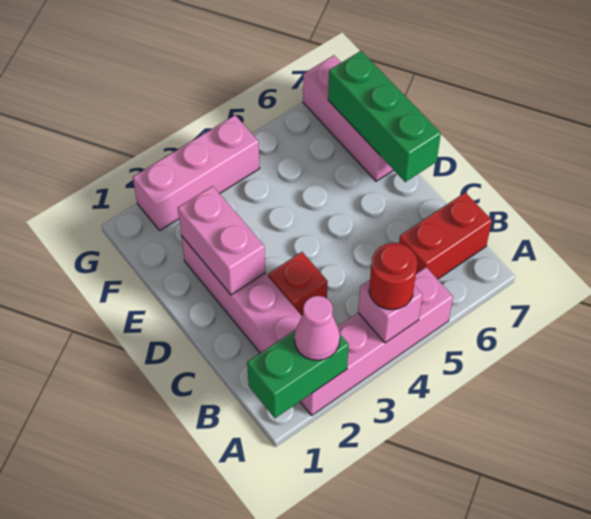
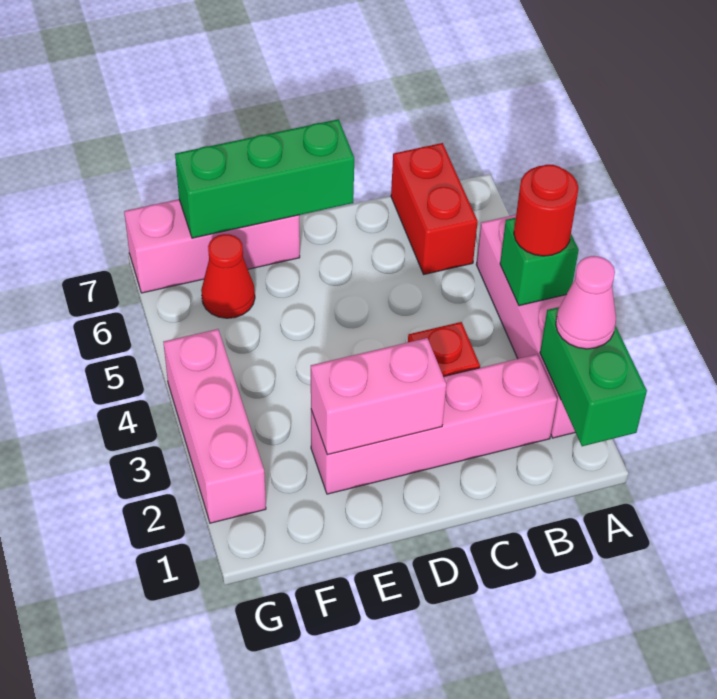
pink 1x1 brick [358,280,422,343] -> green 1x1 brick [500,218,579,306]
none -> red 1x1 cone [201,234,255,318]

